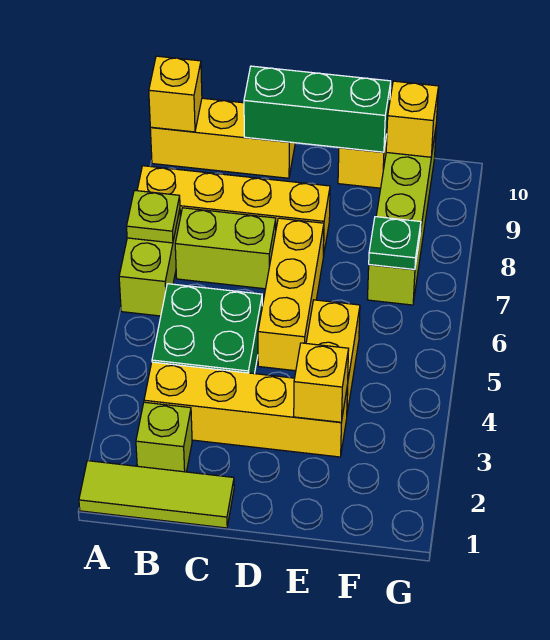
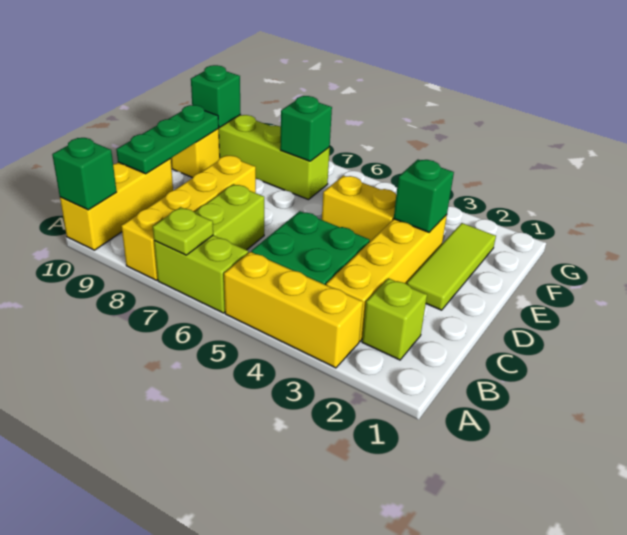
lime 1x3 tile [79,461,234,528] -> lime 1x3 tile moved to [407,223,496,310]
yellow 1x1 brick [149,56,202,132] -> green 1x1 brick [52,138,117,210]
green 1x3 brick [244,66,391,152] -> green 1x3 plate [116,105,219,174]
yellow 1x3 brick [258,218,324,371] -> yellow 1x3 brick moved to [224,252,363,368]
yellow 1x1 brick [294,343,349,422] -> green 1x1 brick [394,160,454,232]
green 1x1 plate [369,217,421,269] -> green 1x1 brick [280,96,332,161]
yellow 1x1 brick [386,81,439,157] -> green 1x1 brick [191,65,241,128]

